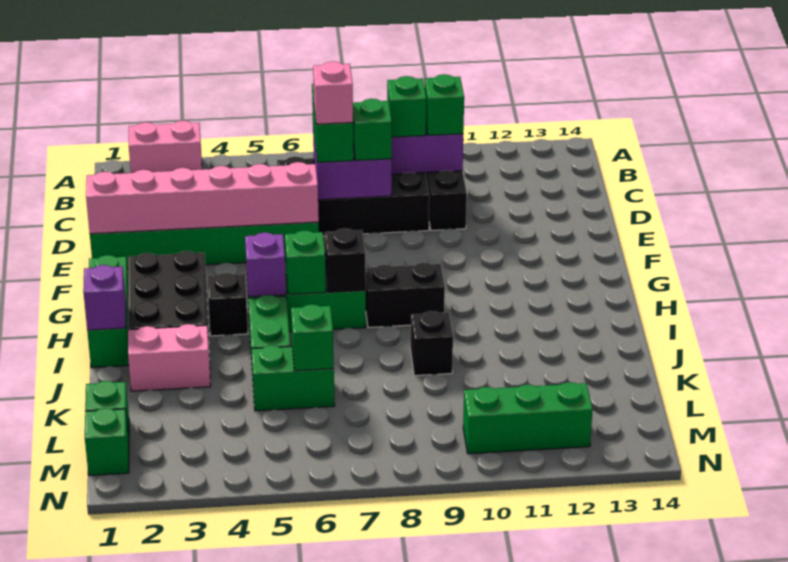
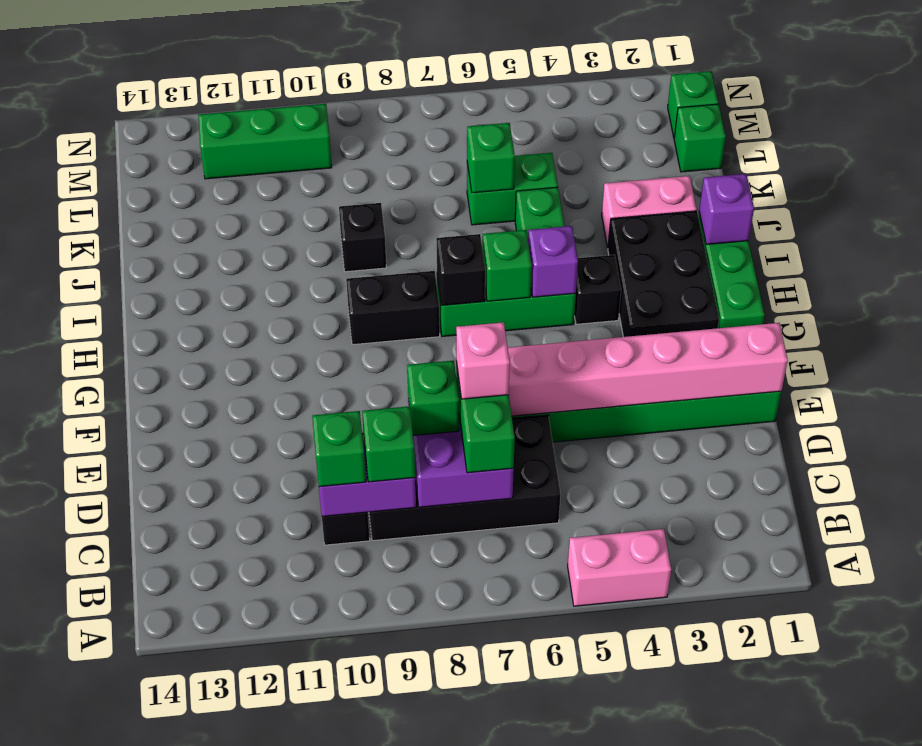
pink 1x2 brick [129,121,202,173] -> pink 1x2 brick moved to [568,529,671,606]

